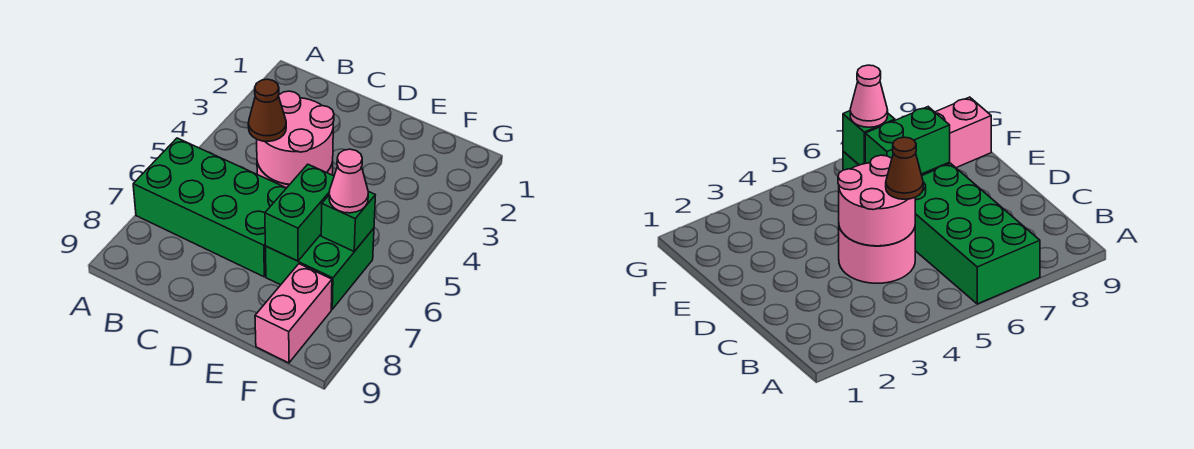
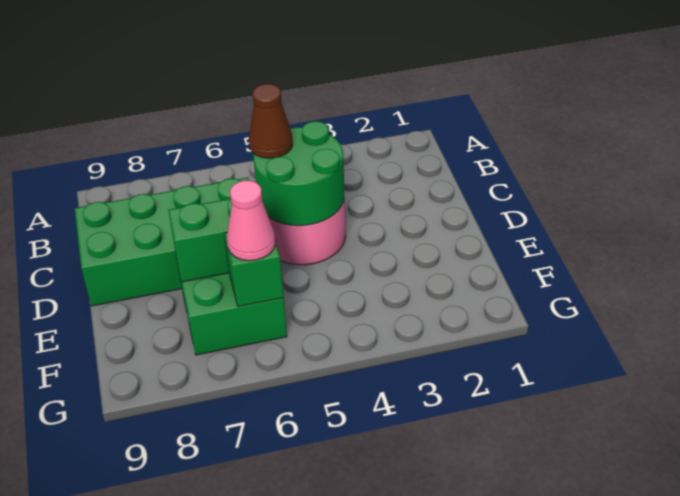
green 2x4 brick [133,138,286,277] -> green 2x4 brick turned to [75,178,249,306]
pink 2x2 round brick [257,91,334,184] -> green 2x2 round brick [253,121,344,226]
pink 1x2 brick [255,264,332,363] -> none

